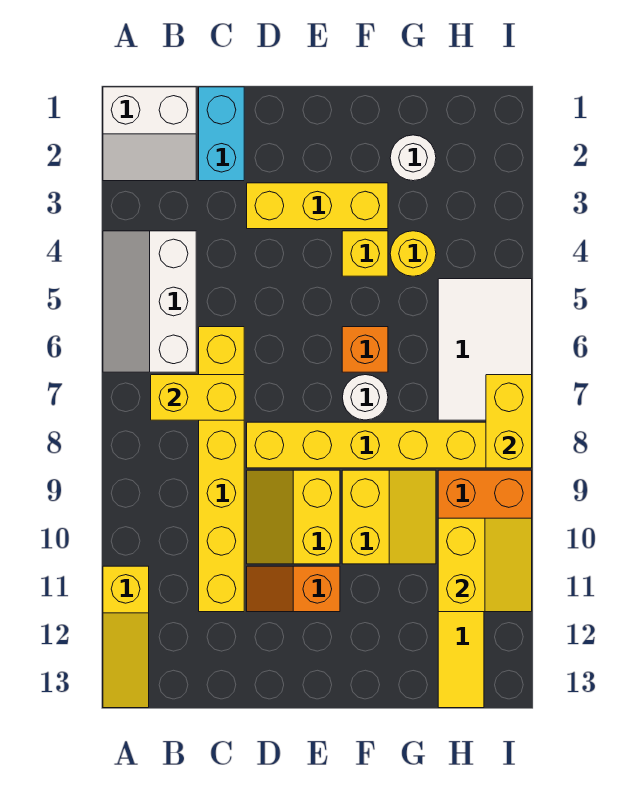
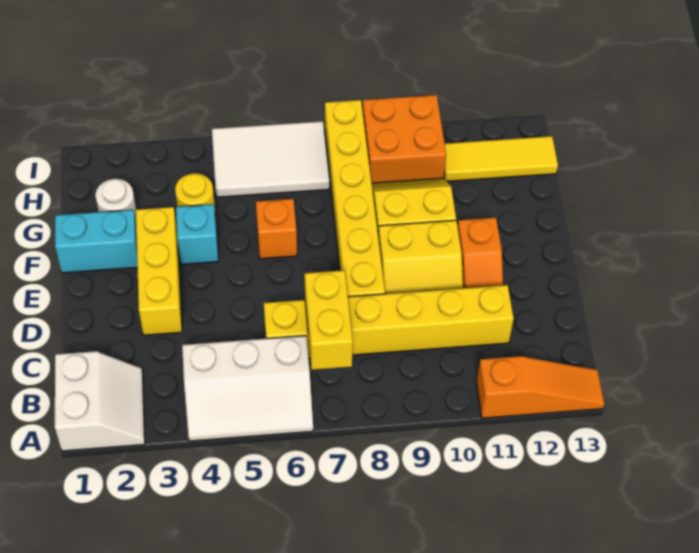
yellow 1x3 slope [103,566,149,708] -> orange 1x3 slope [476,356,604,418]
cyan 1x2 brick [199,87,244,181] -> cyan 1x2 brick moved to [55,210,137,273]
yellow 1x1 brick [342,231,388,276] -> cyan 1x1 brick [176,204,218,264]
white 1x1 round brick [342,375,388,420] -> none
yellow 2x2 slope [438,518,532,612] -> none
yellow 1x2 brick [486,375,532,468] -> none

